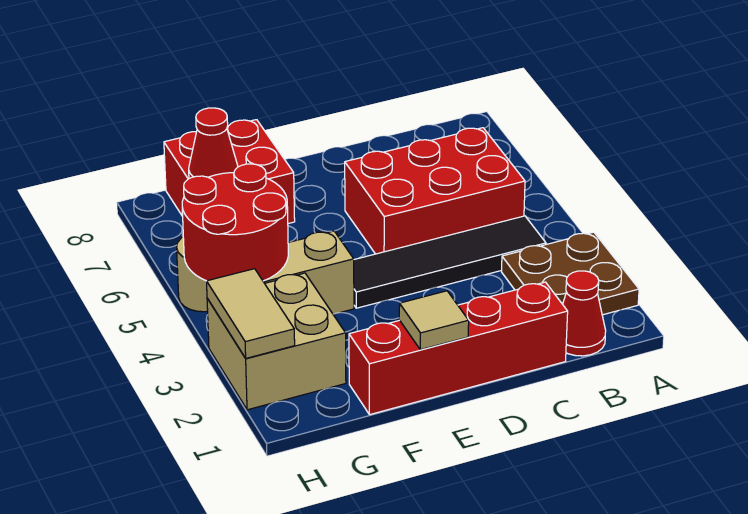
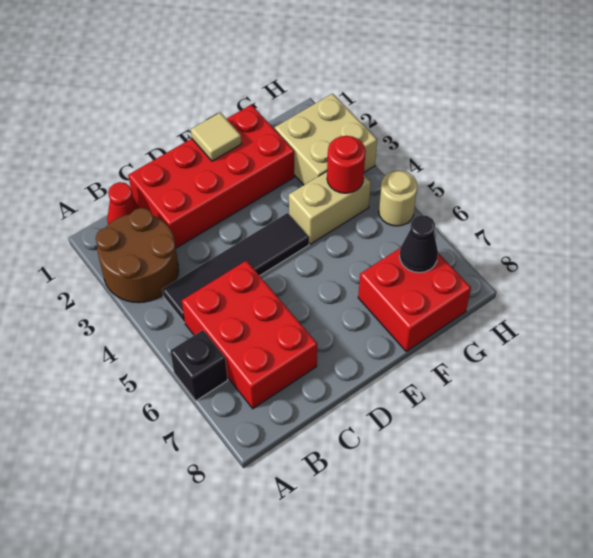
brown 2x2 plate [502,232,639,315] -> brown 2x2 round brick [96,208,179,303]
none -> black 1x1 brick [170,330,228,401]
red 2x3 brick [345,128,525,254] -> red 2x3 brick turned to [182,261,317,409]
red 1x4 brick [349,282,568,415] -> red 2x4 brick [128,105,294,248]
red 2x2 round brick [182,164,288,281] -> red 1x1 round brick [327,136,366,193]
red 1x1 cone [189,108,238,179] -> black 1x1 cone [399,215,438,273]
tan 1x2 tile [207,269,295,358] -> none

